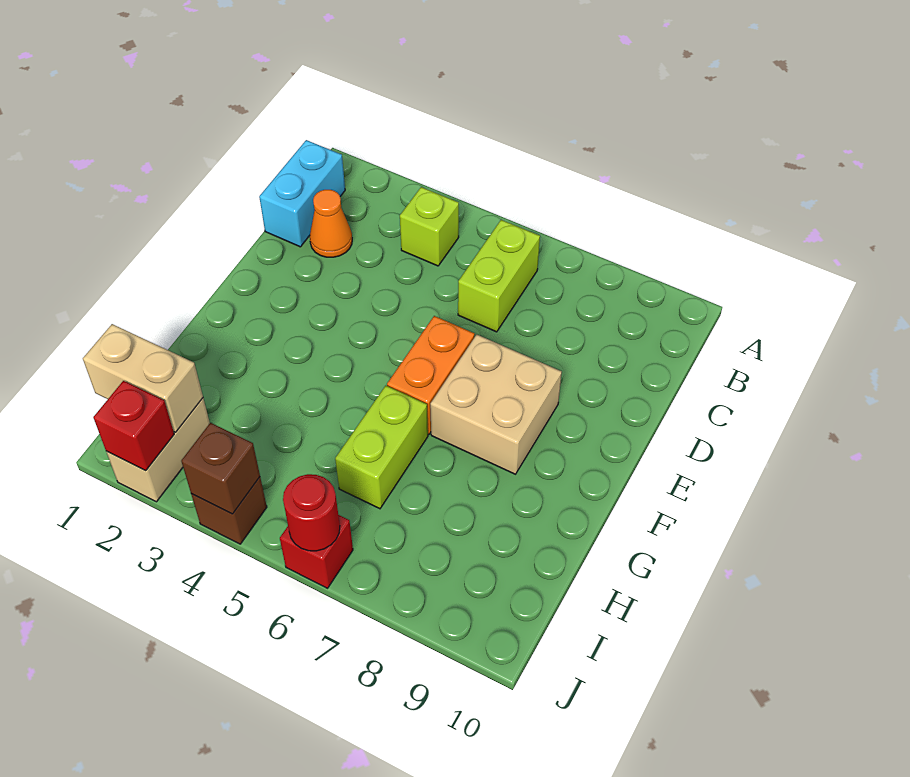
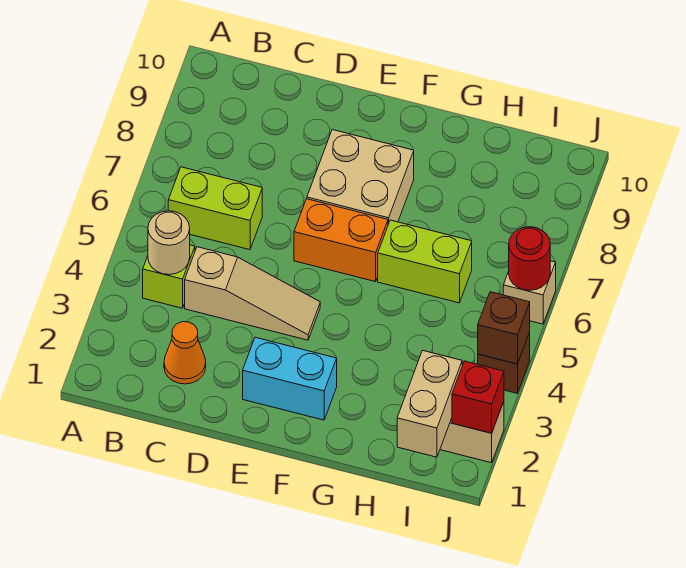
cyan 1x2 brick [259,140,345,247] -> cyan 1x2 brick moved to [243,337,337,420]
none -> tan 1x1 round brick [148,211,190,275]
none -> tan 1x3 slope [185,247,320,340]
red 1x1 brick [280,515,353,588] -> tan 1x1 brick [503,261,556,324]

